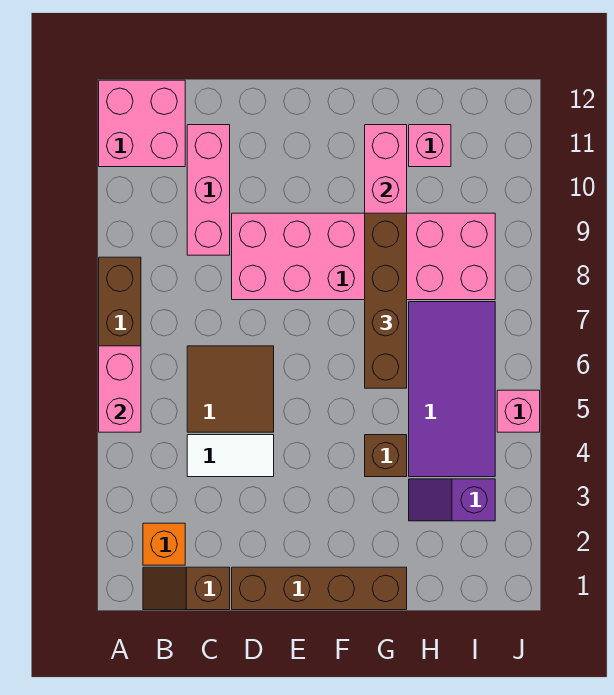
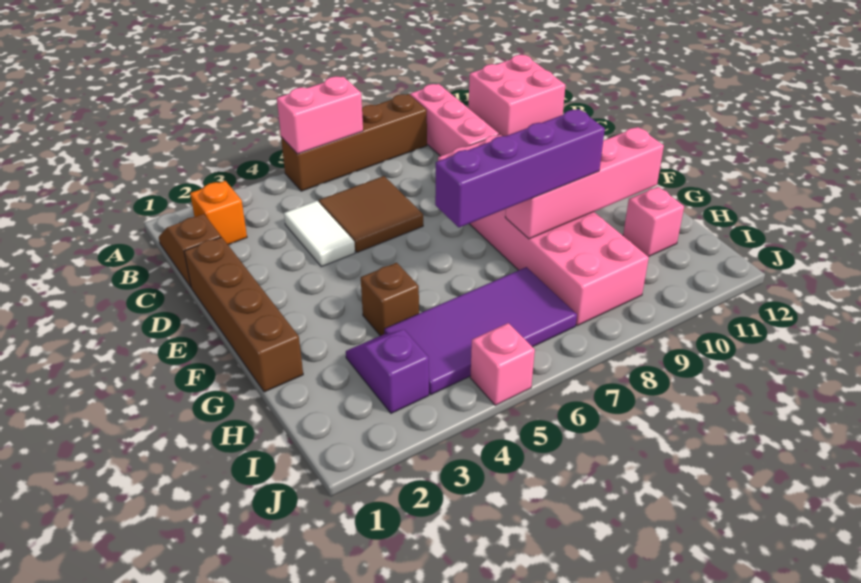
pink 1x3 brick [187,125,230,255] -> pink 1x3 brick turned to [410,84,499,156]
brown 1x4 brick [365,213,407,388] -> purple 1x4 brick [435,109,605,227]

